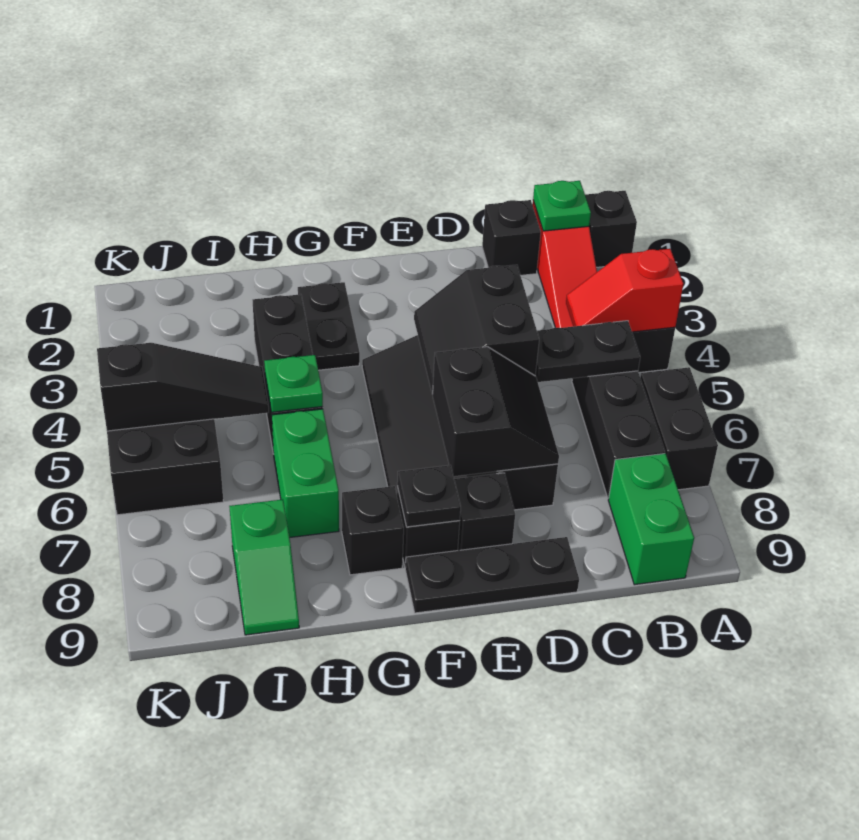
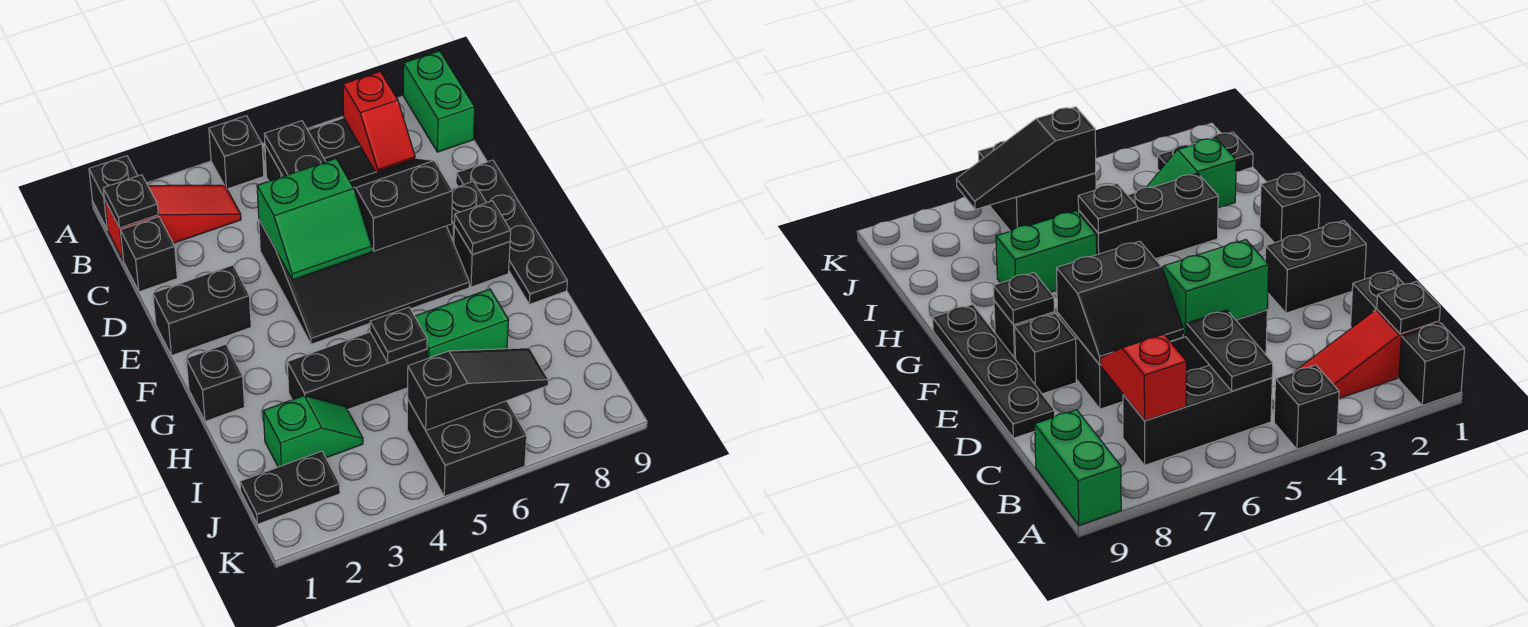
red 1x2 slope [566,249,683,332] -> red 1x2 slope moved to [343,71,415,172]
black 1x2 brick [640,367,718,490] -> black 1x2 brick moved to [153,265,251,356]
green 1x1 plate [533,181,591,231] -> black 1x1 plate [103,175,158,228]
green 1x2 brick [608,454,694,585] -> green 1x2 brick turned to [403,51,475,152]
black 2x2 slope [414,265,539,394] -> green 2x2 slope [257,158,372,280]
black 1x3 plate [405,537,579,613] -> black 1x4 plate [456,160,567,304]
black 1x2 plate [298,282,360,370] -> black 1x2 plate moved to [240,451,340,524]
black 1x1 brick [342,486,404,575] -> black 1x1 brick moved to [186,344,245,421]
green 1x1 plate [264,355,323,412] -> black 1x1 plate [370,307,427,363]
black 1x3 slope [97,343,269,431] -> black 1x3 slope turned to [408,348,548,430]
green 1x2 slope [229,499,299,635] -> green 1x2 slope moved to [263,396,363,467]

